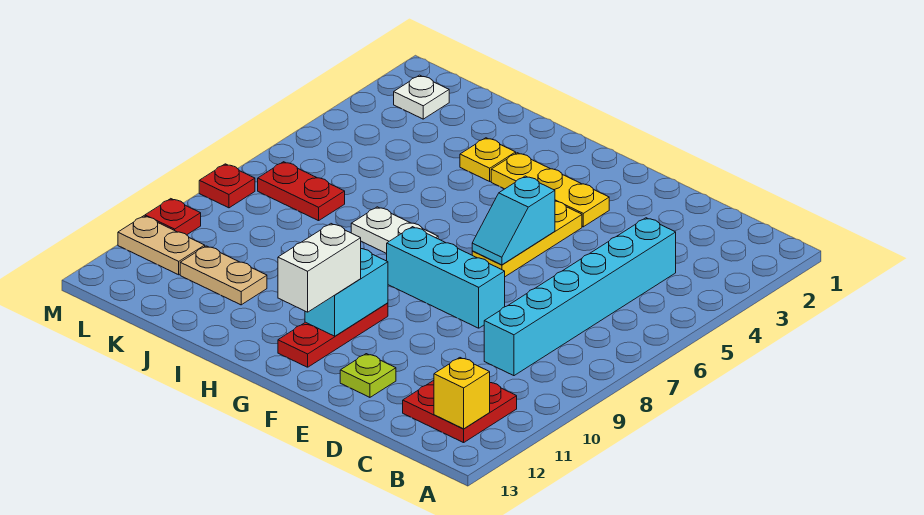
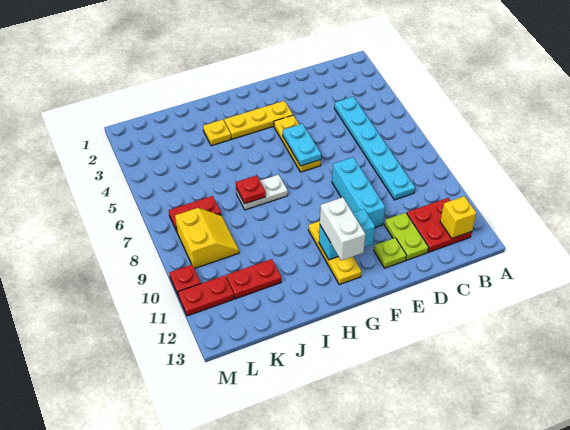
cyan 1x6 brick [484,218,676,376] -> cyan 1x6 plate [334,97,415,200]
none -> lime 1x2 plate [385,213,429,260]
cyan 1x3 brick [387,227,505,328] -> cyan 1x3 brick turned to [332,157,385,228]
cyan 1x2 slope [472,176,555,265] -> cyan 1x2 plate [283,124,321,166]
red 1x3 plate [278,303,388,367] -> yellow 1x3 plate [308,221,361,285]
cyan 1x2 brick [305,249,388,336] -> cyan 1x2 brick turned to [319,209,375,260]
tan 1x2 plate [180,246,267,305] -> red 1x2 plate [226,259,281,299]
none -> yellow 2x2 slope [175,208,239,269]
white 1x1 plate [394,75,449,119] -> none
tan 1x2 plate [118,216,205,275] -> red 1x2 plate [178,275,234,316]
red 1x1 plate [199,164,255,208] -> red 1x1 plate moved to [236,175,266,204]

